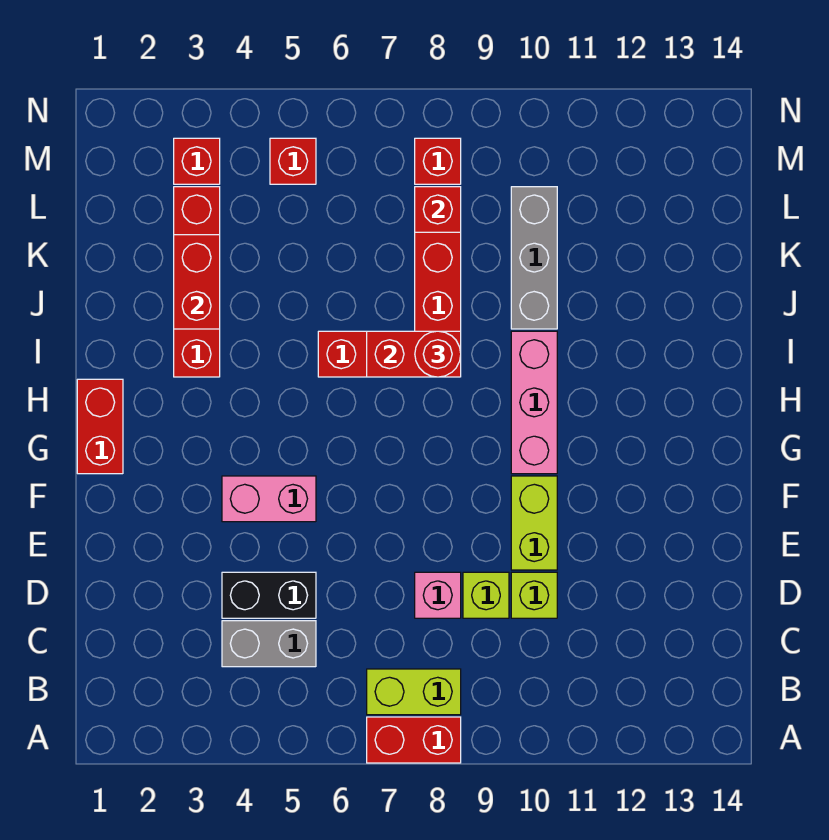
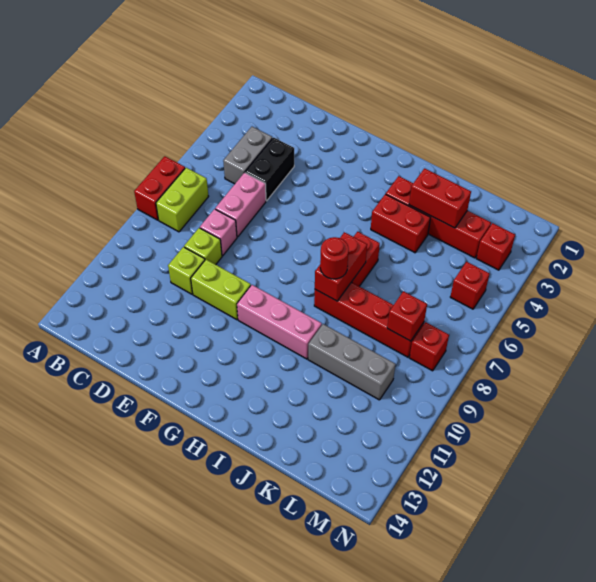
pink 1x2 brick [222,476,316,522] -> pink 1x2 brick moved to [215,172,266,237]
red 1x2 brick [77,379,123,474] -> red 1x2 brick moved to [371,194,431,253]

